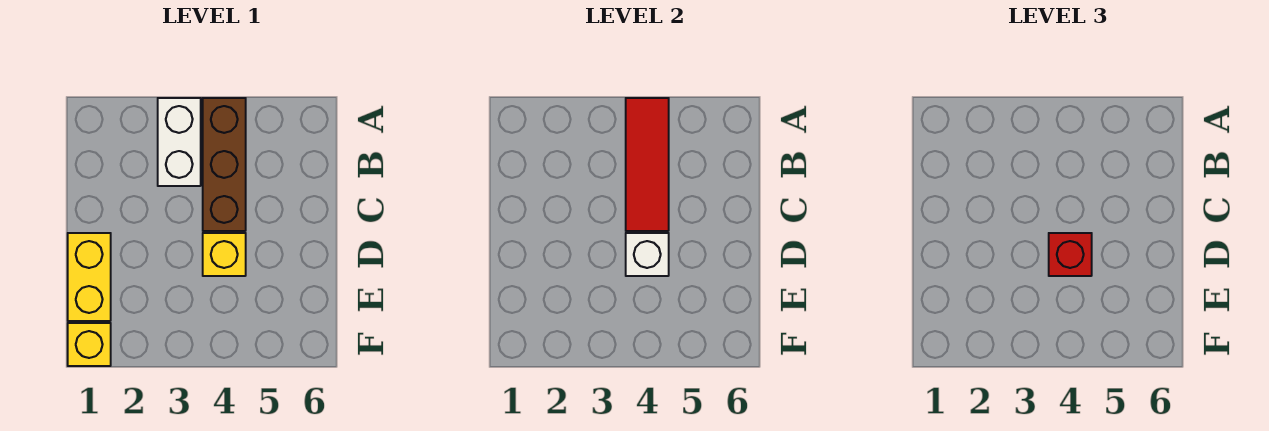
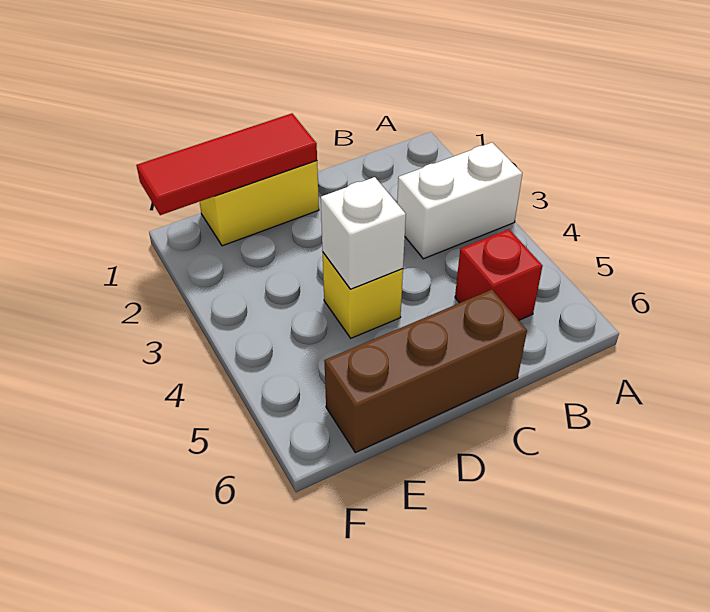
brown 1x3 brick [203,98,246,231] -> brown 1x3 brick moved to [324,290,527,453]
red 1x3 tile [626,98,669,231] -> red 1x3 tile moved to [136,113,317,215]
red 1x1 brick [1049,233,1092,276] -> red 1x1 brick moved to [455,229,542,320]
yellow 1x1 brick [68,323,111,366] -> none

